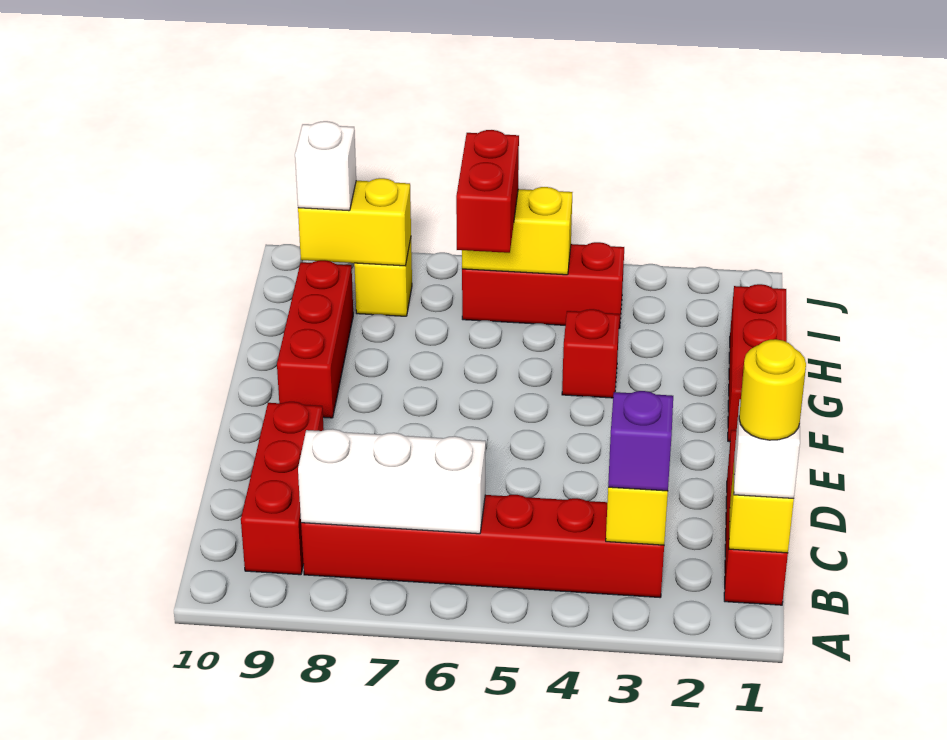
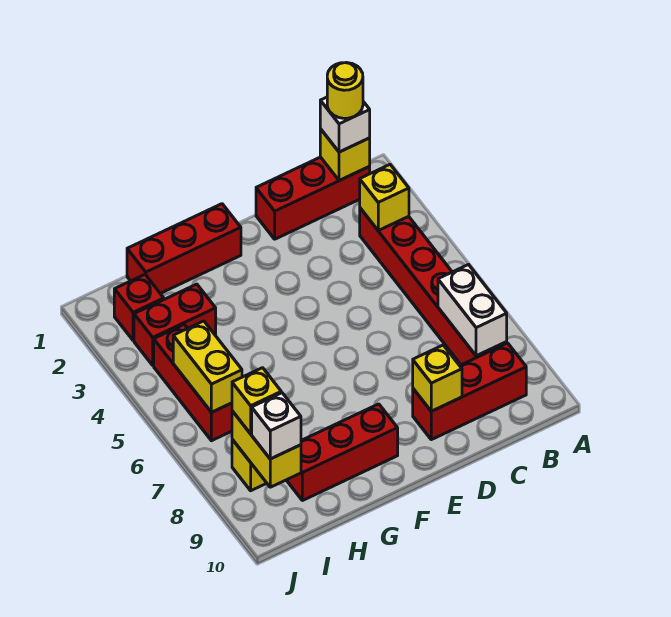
purple 1x1 brick [608,391,673,491] -> none
white 1x3 brick [298,429,486,534] -> white 1x2 brick [438,265,507,356]
none -> yellow 1x1 brick [413,345,462,411]
red 1x1 brick [562,309,620,398] -> red 1x1 brick moved to [114,275,164,341]
red 1x2 brick [456,130,519,253] -> red 1x2 brick moved to [134,284,216,365]
none -> yellow 1x1 brick [232,368,281,434]

